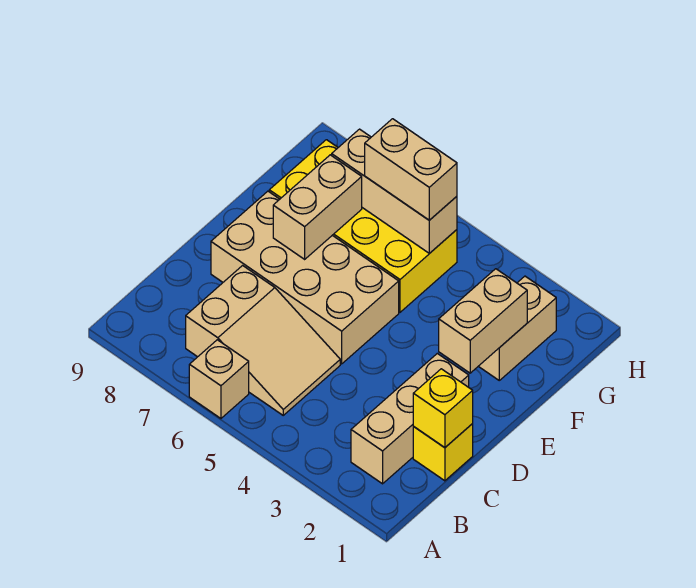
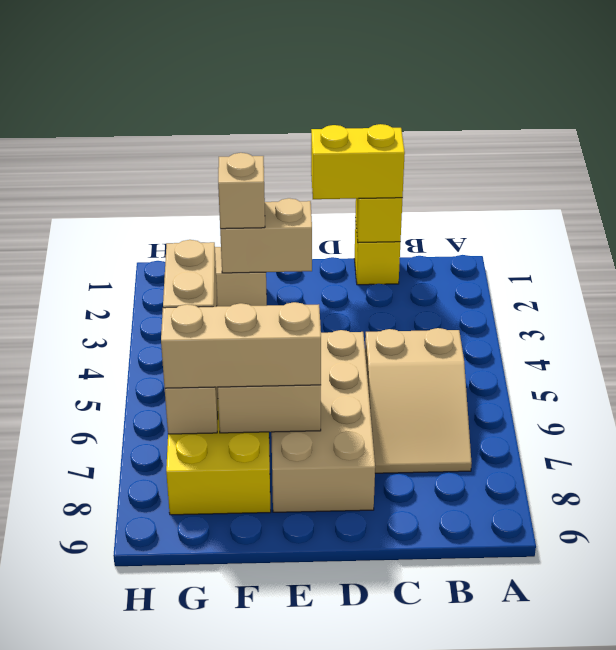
tan 1x1 brick [189,340,249,418] -> tan 1x1 brick moved to [218,153,265,229]
tan 1x3 brick [351,353,469,484] -> tan 1x3 brick moved to [161,302,321,388]
tan 2x3 slope [186,266,340,415] -> tan 2x3 slope turned to [365,328,472,473]
none -> yellow 1x2 brick [311,124,405,199]

